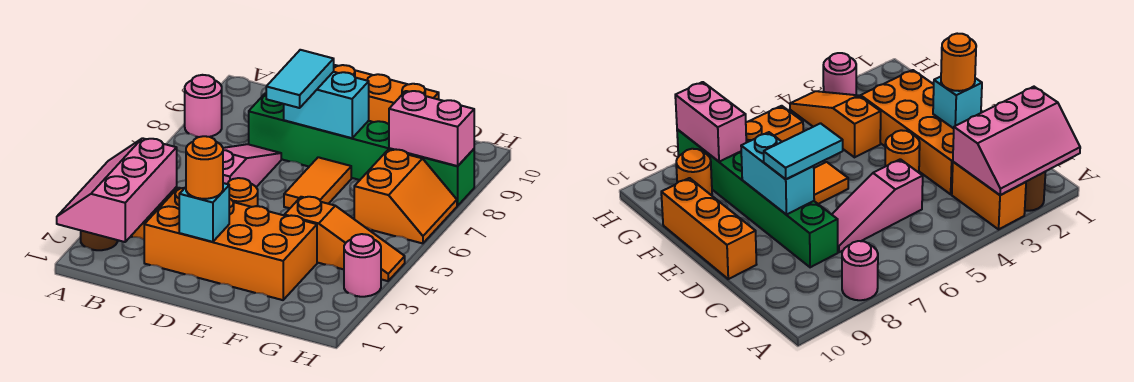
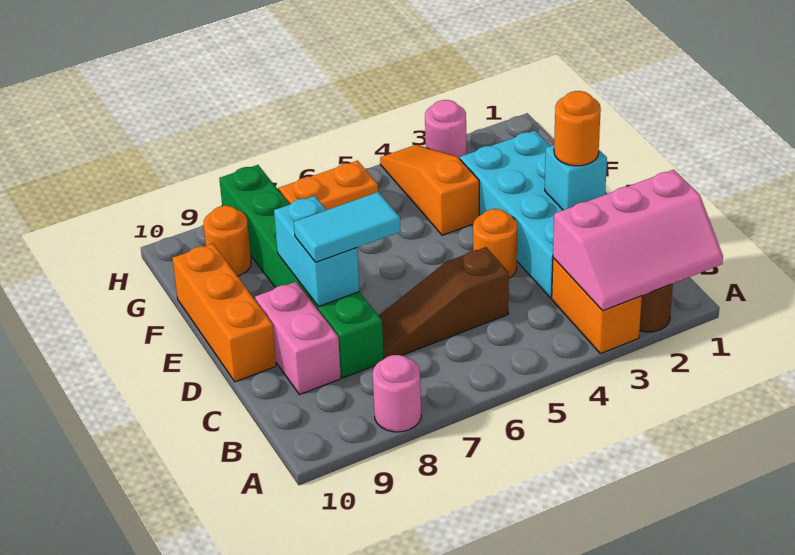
orange 2x4 brick [144,188,317,300] -> cyan 2x4 brick [460,131,562,298]
pink 1x3 slope [223,144,281,187] -> brown 1x3 slope [379,247,509,359]
orange 1x2 tile [284,157,351,208] -> none
pink 1x2 brick [389,91,474,166] -> pink 1x2 brick moved to [255,282,341,395]

